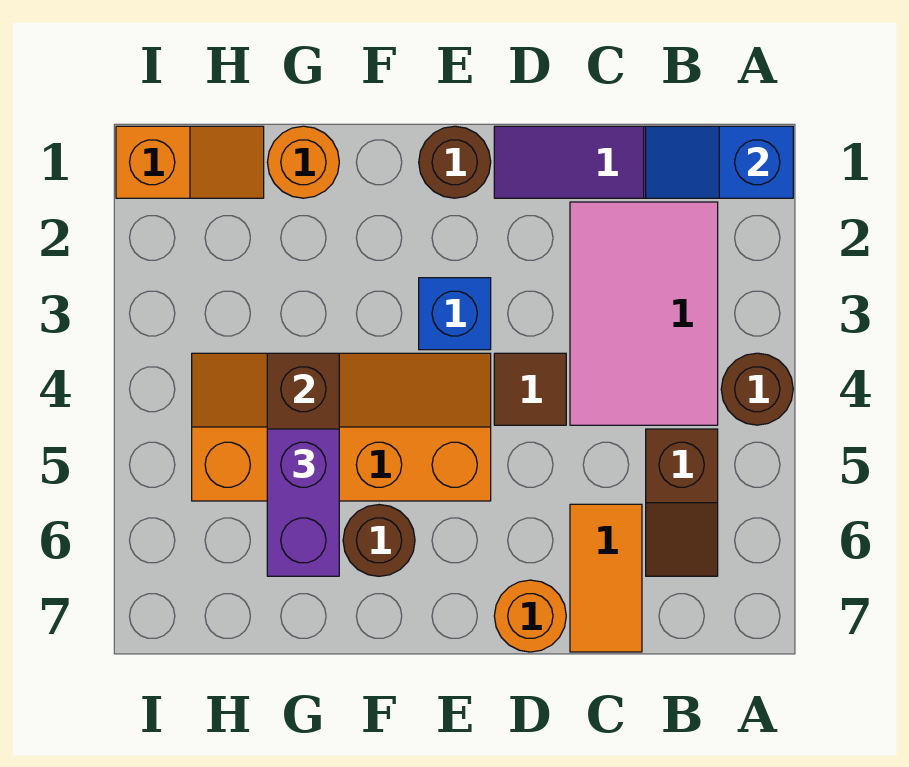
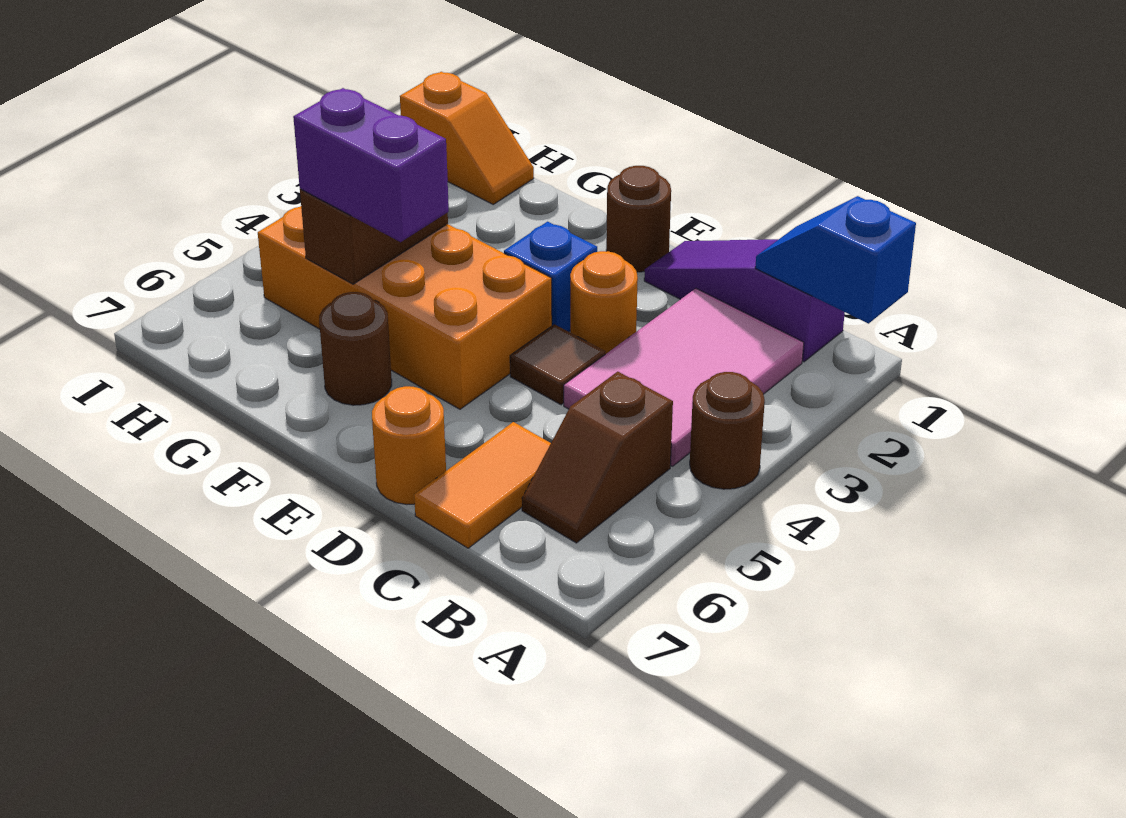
orange 2x4 slope [192,353,491,501] -> orange 2x4 brick [258,206,552,409]
orange 1x1 round brick [267,126,339,198] -> orange 1x1 round brick moved to [570,251,638,354]
purple 1x2 brick [267,429,339,576] -> purple 1x2 brick turned to [293,88,449,242]

